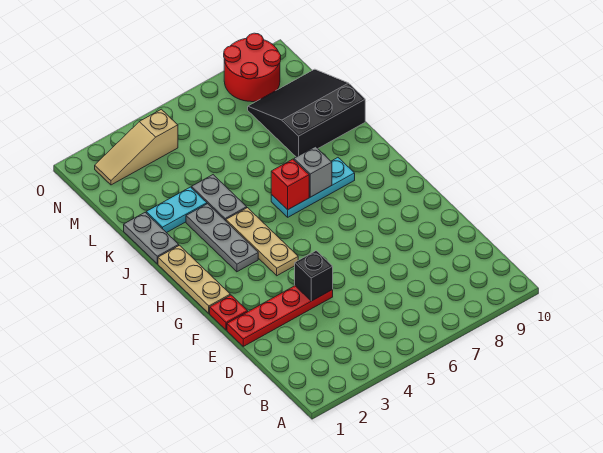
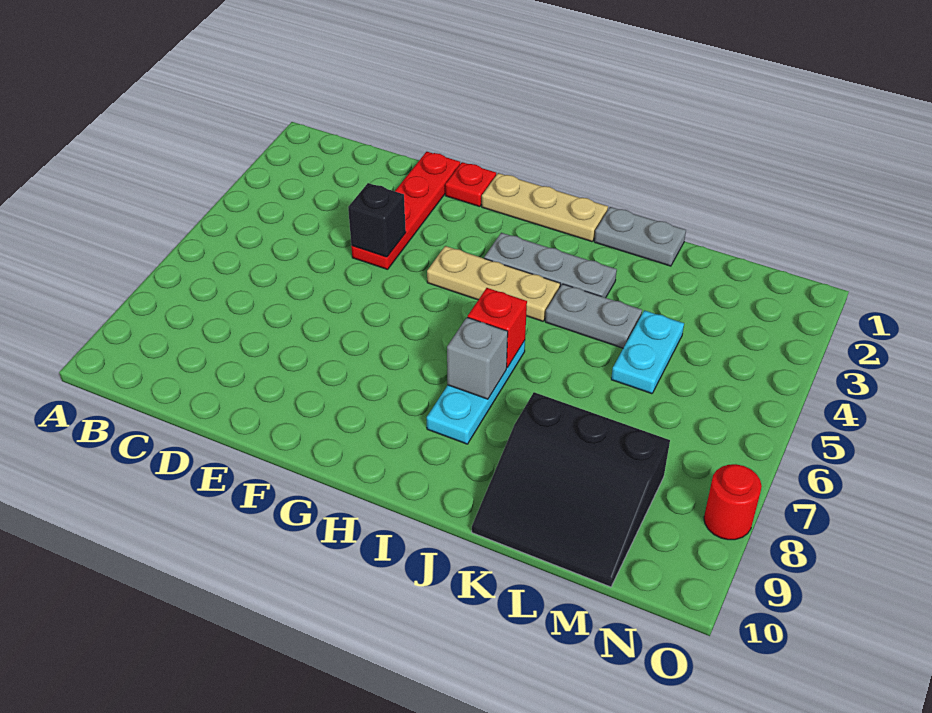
cyan 1x2 plate [146,187,207,233] -> cyan 1x2 plate moved to [611,310,684,394]
black 3x3 slope [248,69,365,157] -> black 3x3 slope turned to [472,392,670,587]
tan 1x3 slope [95,109,178,185] -> none
red 2x2 round brick [224,33,281,102] -> red 1x1 round brick [704,464,762,540]

